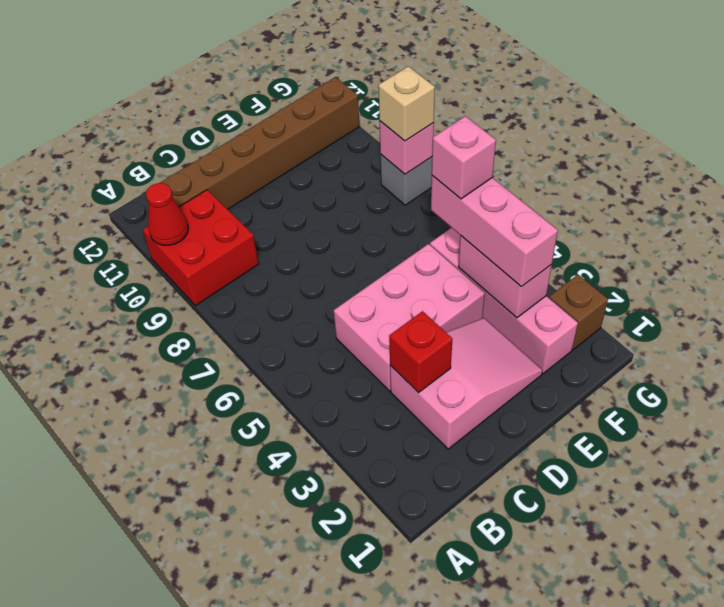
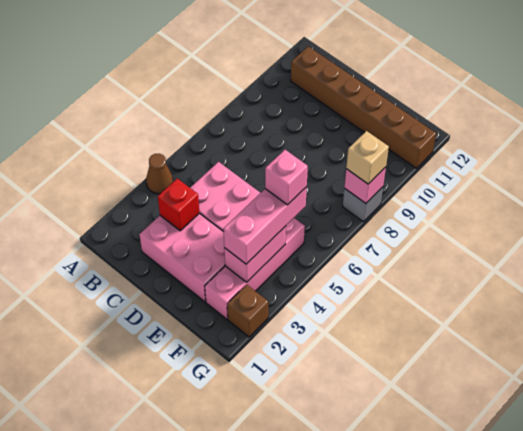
none -> brown 1x1 cone [146,154,173,194]
red 2x2 brick [143,190,259,306] -> none
red 1x1 cone [146,183,188,245] -> none
pink 2x3 slope [390,318,543,449] -> pink 2x3 brick [139,213,225,302]

